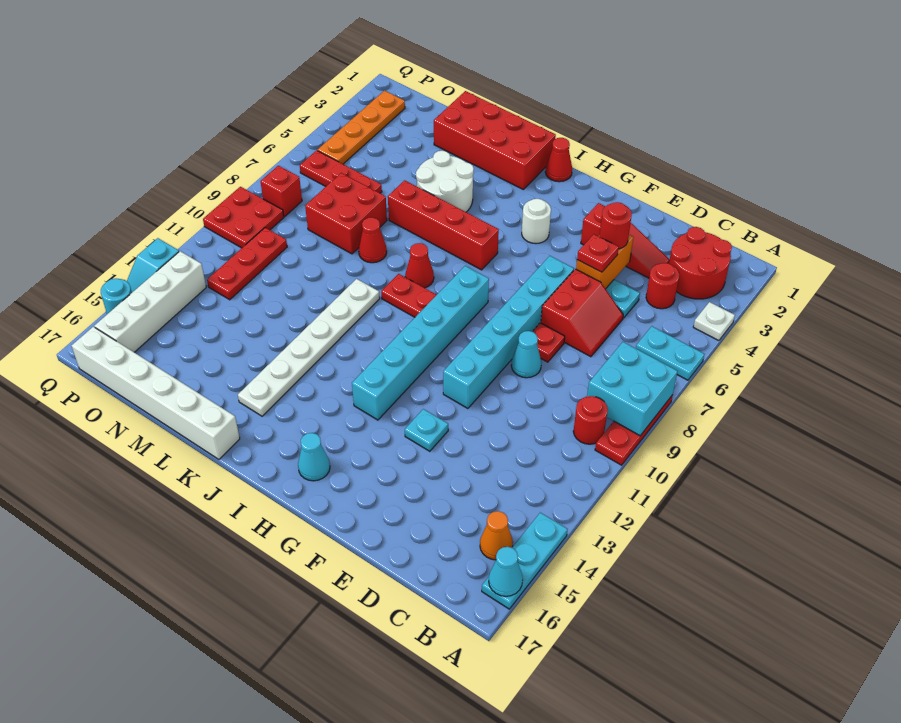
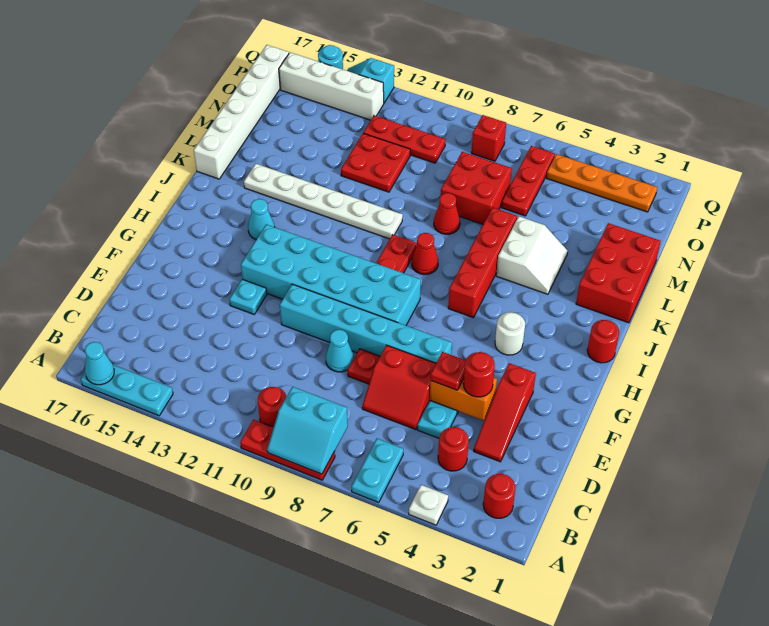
cyan 2x2 brick [587,342,678,436] -> cyan 2x2 slope [267,387,348,474]
red 2x2 round brick [669,227,732,299] -> red 1x1 round brick [483,474,516,518]
orange 1x1 cone [480,511,513,560] -> none
cyan 1x6 brick [352,266,489,420] -> cyan 2x6 brick [241,224,421,325]
cyan 1x1 cone [298,433,330,481] -> cyan 1x1 cone moved to [248,199,274,240]
red 1x1 cone [545,138,572,182] -> red 1x1 round brick [587,320,619,363]
red 2x4 brick [434,91,556,190] -> red 2x3 brick [576,223,661,323]
white 2x2 round brick [416,151,474,212] -> white 2x2 slope [496,216,568,294]
red 2x2 plate [203,187,284,248] -> red 2x2 plate moved to [341,133,410,192]

